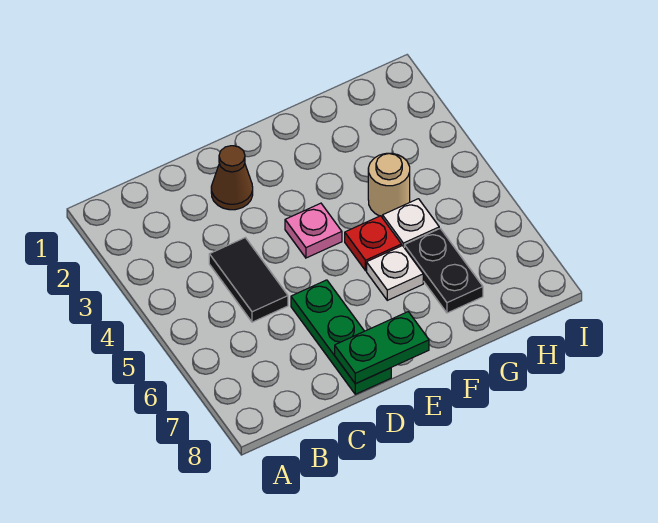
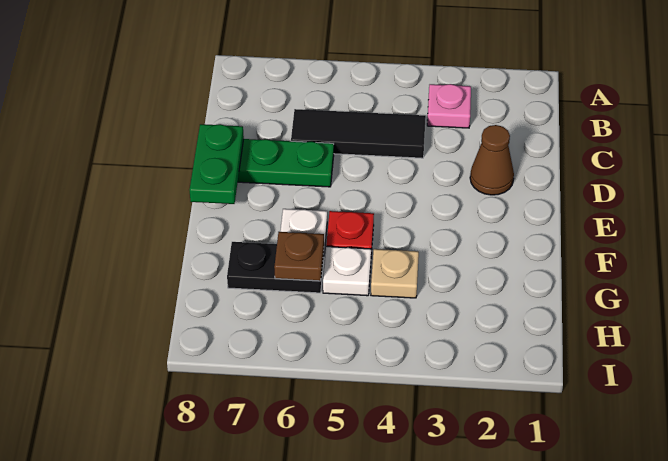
black 1x2 tile [209,238,288,322] -> black 1x3 tile [291,109,426,158]
pink 1x1 plate [285,203,342,258] -> pink 1x1 plate moved to [427,84,471,128]
tan 1x1 round brick [368,153,410,217] -> tan 1x1 plate [371,249,419,298]
none -> brown 1x1 plate [274,232,324,281]

